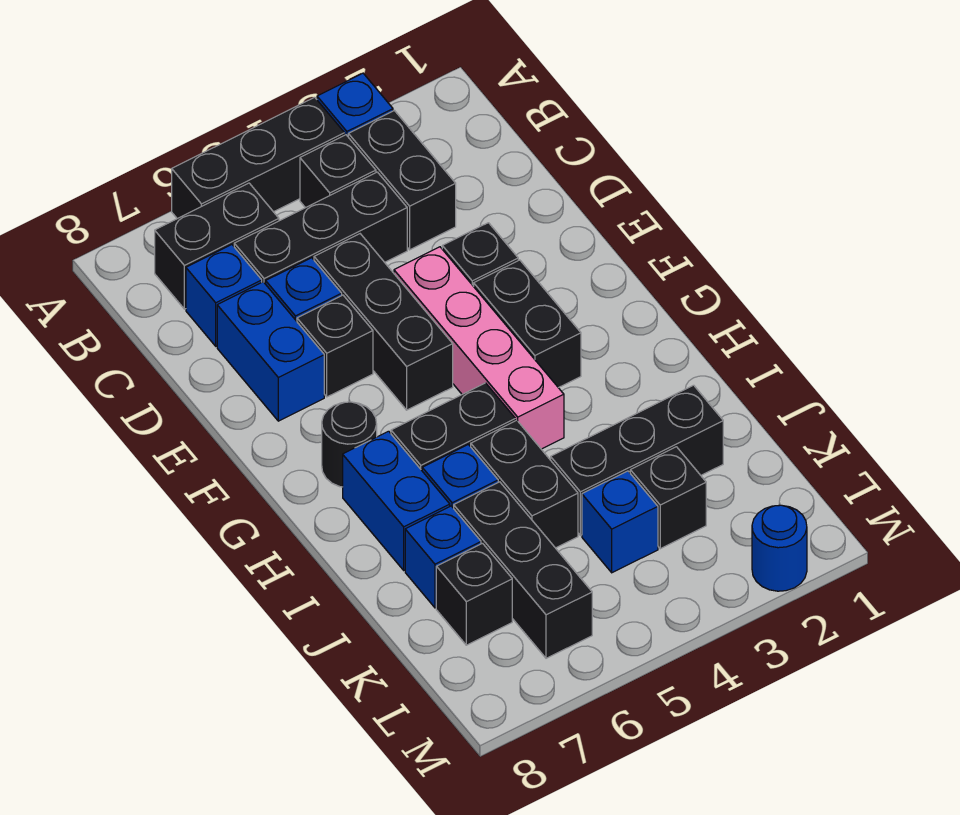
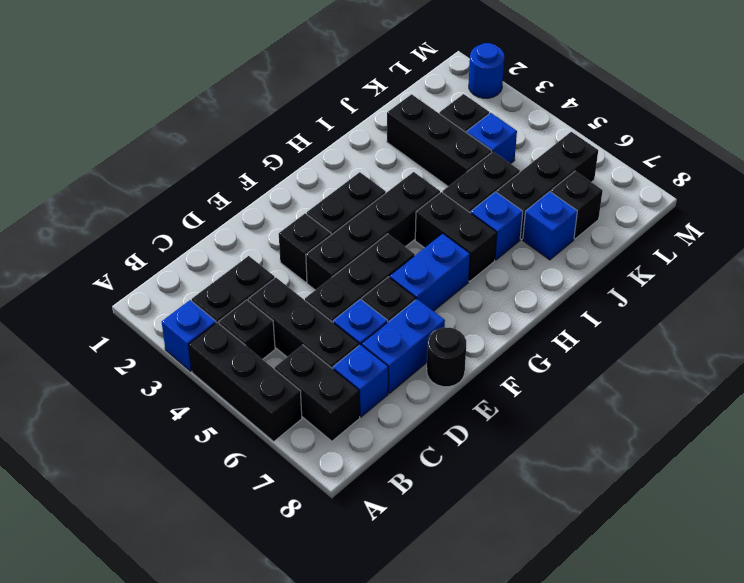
pink 1x4 brick [394,247,564,449] -> black 1x4 brick [306,172,440,290]
black 1x1 round brick [322,402,377,487] -> black 1x1 round brick moved to [427,328,466,387]
blue 1x2 brick [343,431,450,570] -> blue 1x2 brick moved to [390,234,470,311]

